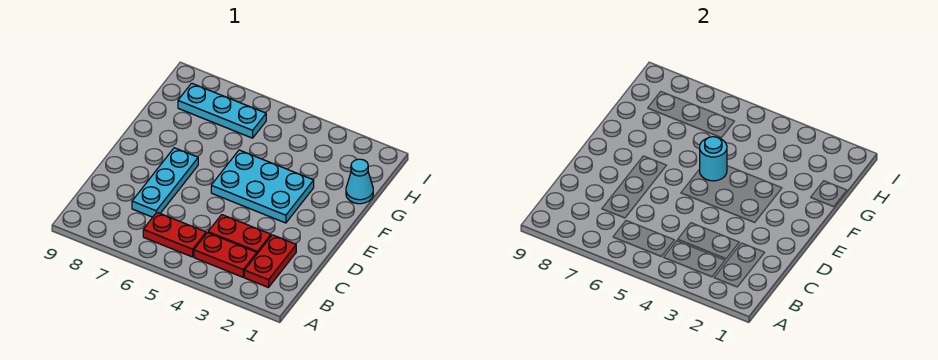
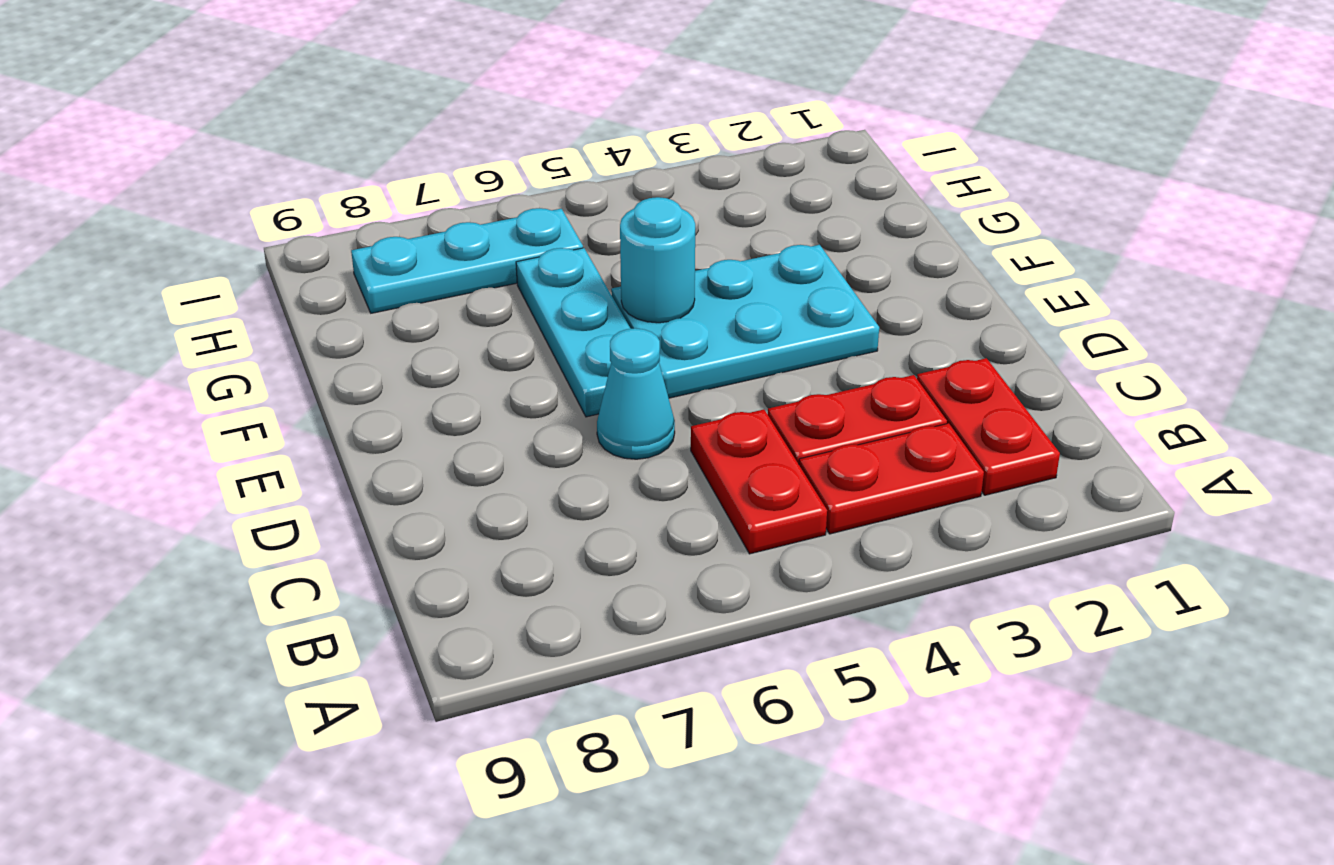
red 1x2 plate [143,212,206,257] -> red 1x2 plate turned to [691,410,827,554]
cyan 1x3 plate [132,148,198,217] -> cyan 1x3 plate moved to [516,248,631,417]
cyan 1x1 cone [346,159,373,204] -> cyan 1x1 cone moved to [597,328,675,459]

